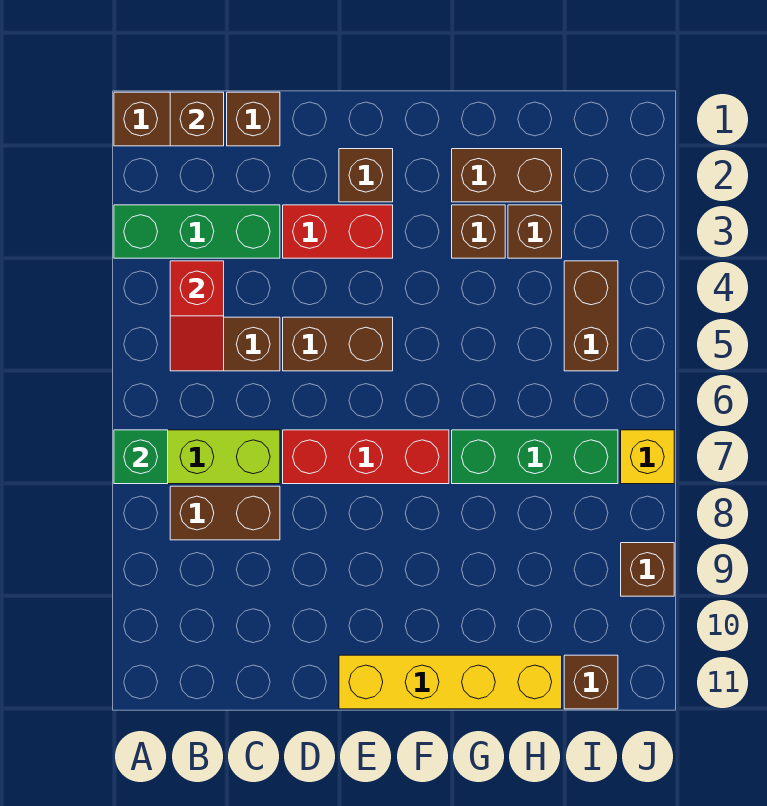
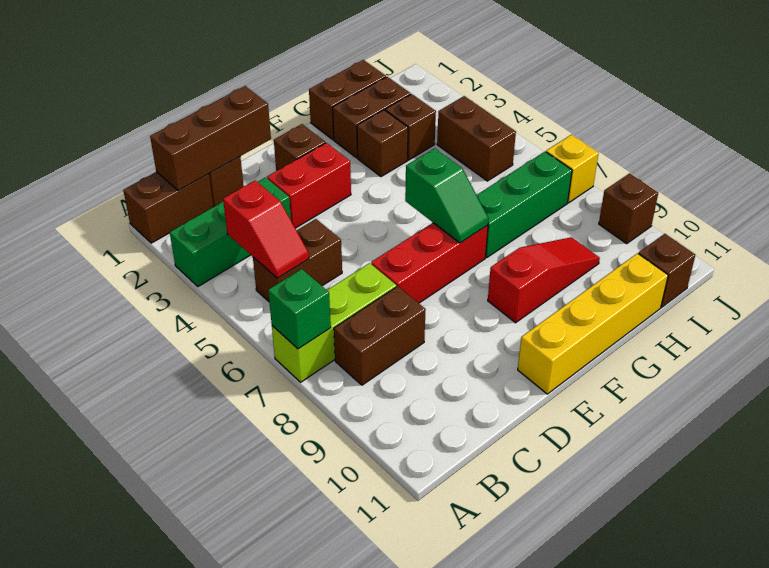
brown 1x1 brick [170,92,224,146] -> brown 1x3 brick [150,86,271,191]
brown 1x2 brick [283,317,393,371] -> brown 1x2 brick moved to [309,60,386,139]
none -> green 1x2 slope [405,148,489,243]
none -> red 1x3 slope [488,237,600,323]

